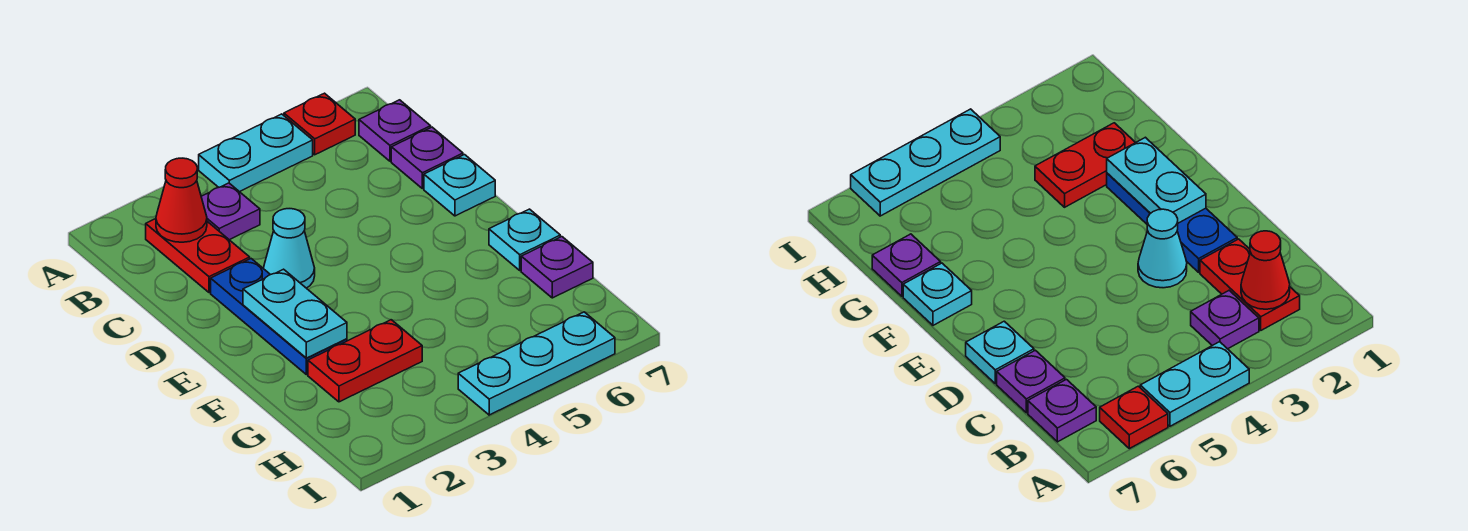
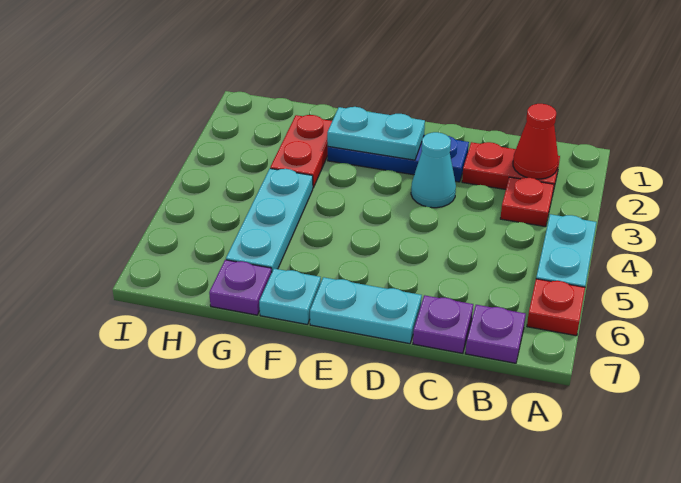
purple 1x1 plate [201,183,260,240] -> red 1x1 plate [500,177,554,227]
cyan 1x1 plate [424,155,495,216] -> cyan 1x2 plate [310,277,422,344]
cyan 1x3 plate [458,312,615,415] -> cyan 1x3 plate moved to [226,169,313,271]

